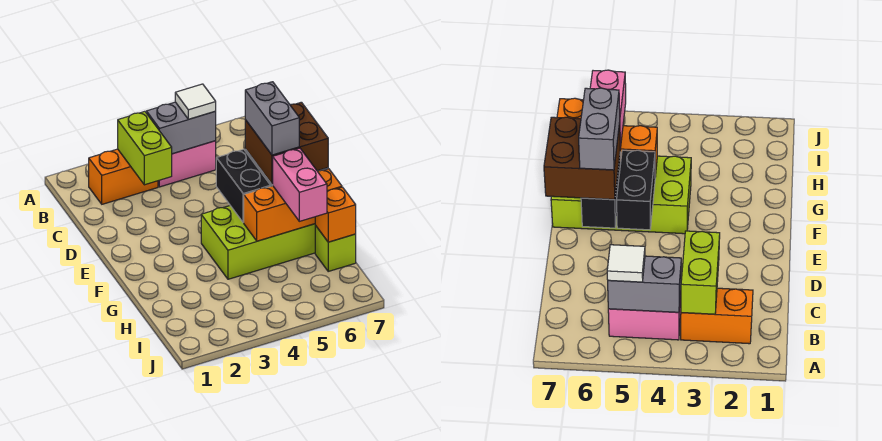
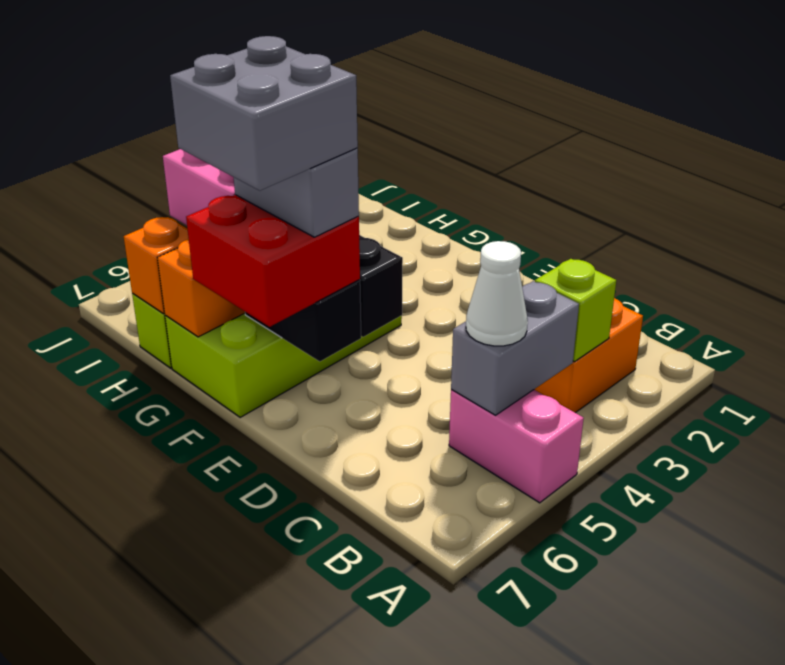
lime 1x2 brick [118,111,172,185] -> lime 1x1 brick [535,259,616,362]
pink 1x2 brick [158,141,216,187] -> pink 1x2 brick turned to [449,389,584,503]
white 1x1 tile [175,84,216,119] -> white 1x1 cone [466,241,528,346]
brown 2x2 brick [245,102,328,184] -> red 2x2 brick [186,195,360,327]
none -> grey 2x2 brick [170,36,358,191]

